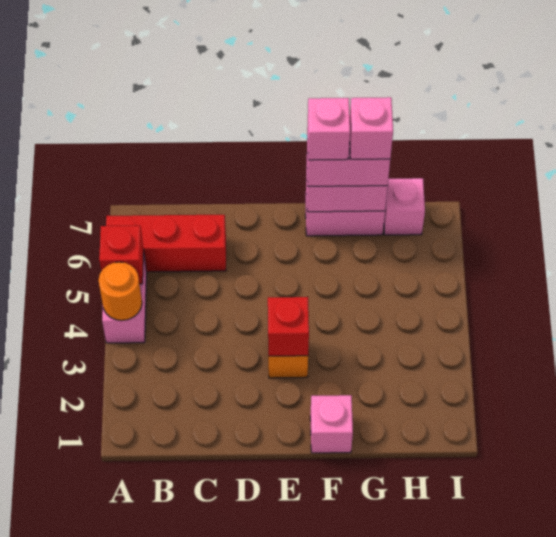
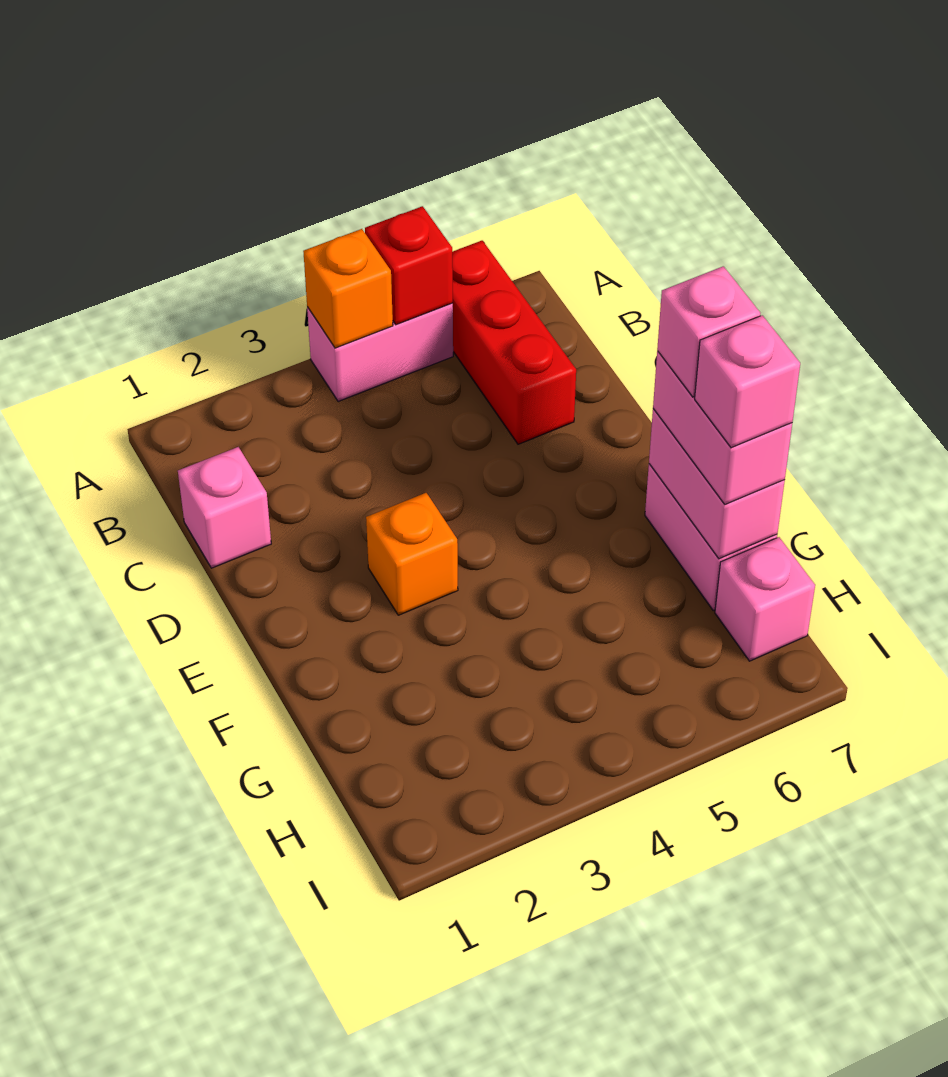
orange 1x1 round brick [99,262,142,321] -> orange 1x1 brick [303,229,393,348]
red 1x1 brick [268,297,309,356] -> none
pink 1x1 brick [310,395,353,453] -> pink 1x1 brick moved to [178,447,271,568]

